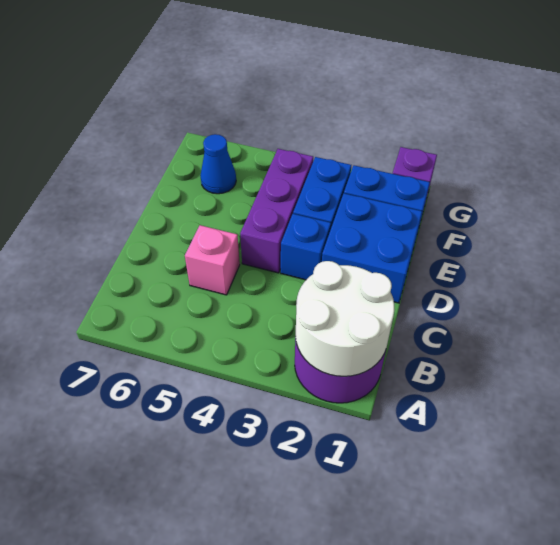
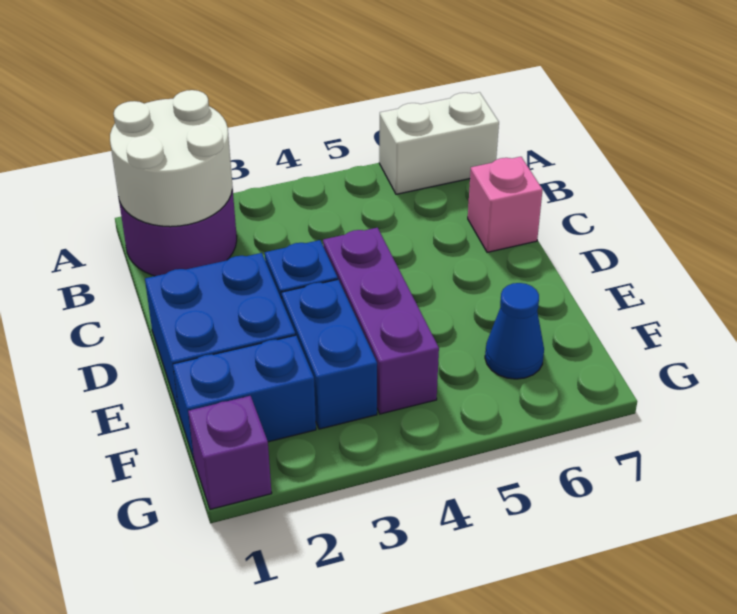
none -> white 1x2 brick [379,92,499,194]
pink 1x1 brick [185,225,240,295] -> pink 1x1 brick moved to [468,157,542,252]

